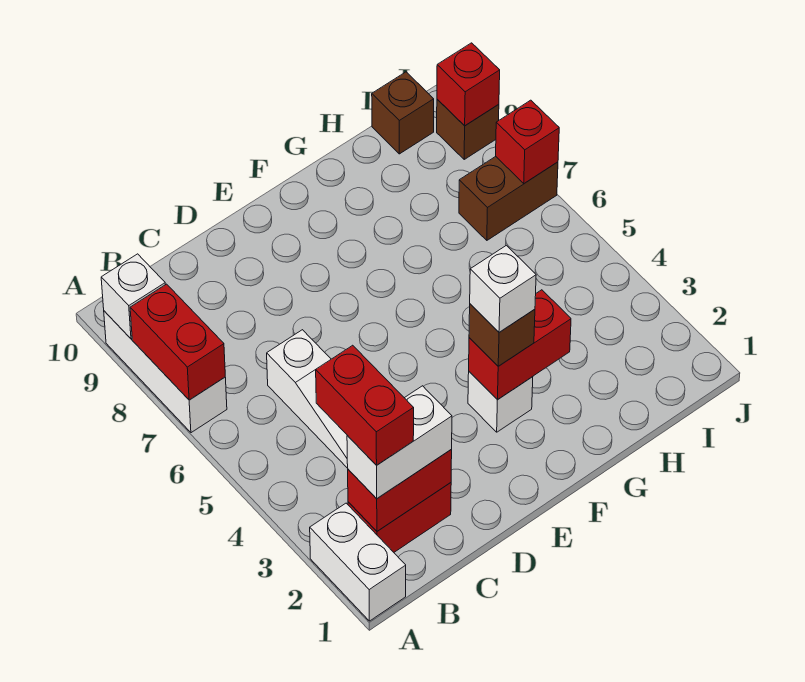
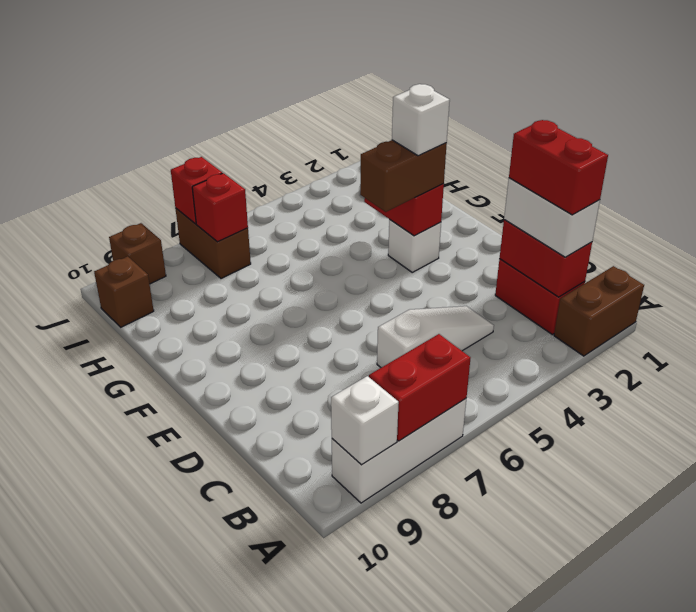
white 1x2 brick [310,503,406,621] -> brown 1x2 brick [554,266,644,356]
red 1x2 brick [316,345,414,465] -> red 1x2 brick turned to [509,120,608,215]
brown 1x1 brick [469,304,535,366] -> brown 1x2 brick [360,140,447,212]
red 1x1 brick [437,43,500,126] -> red 1x1 brick moved to [192,173,248,242]

